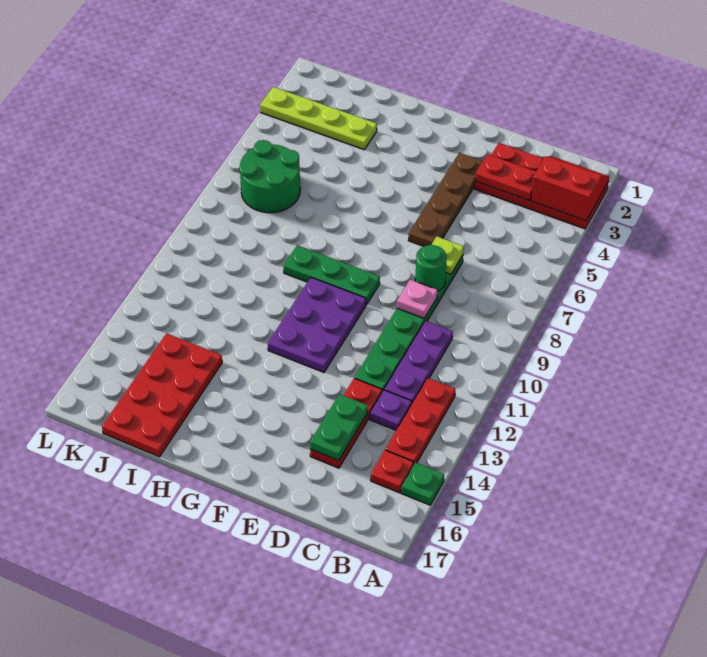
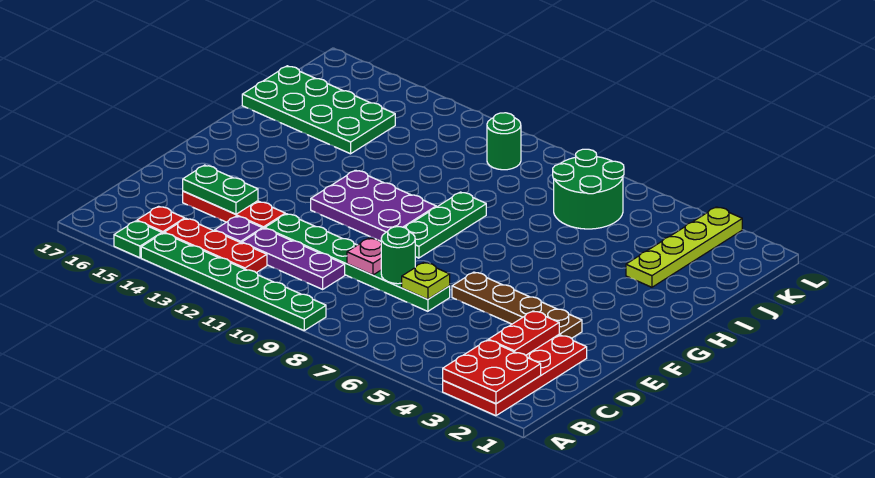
red 2x2 slope [531,157,609,221] -> red 2x2 plate [443,340,541,404]
none -> green 1x6 plate [141,233,326,331]
red 2x4 plate [102,333,222,457] -> green 2x4 plate [242,66,395,154]
none -> green 1x1 round brick [487,113,521,170]

